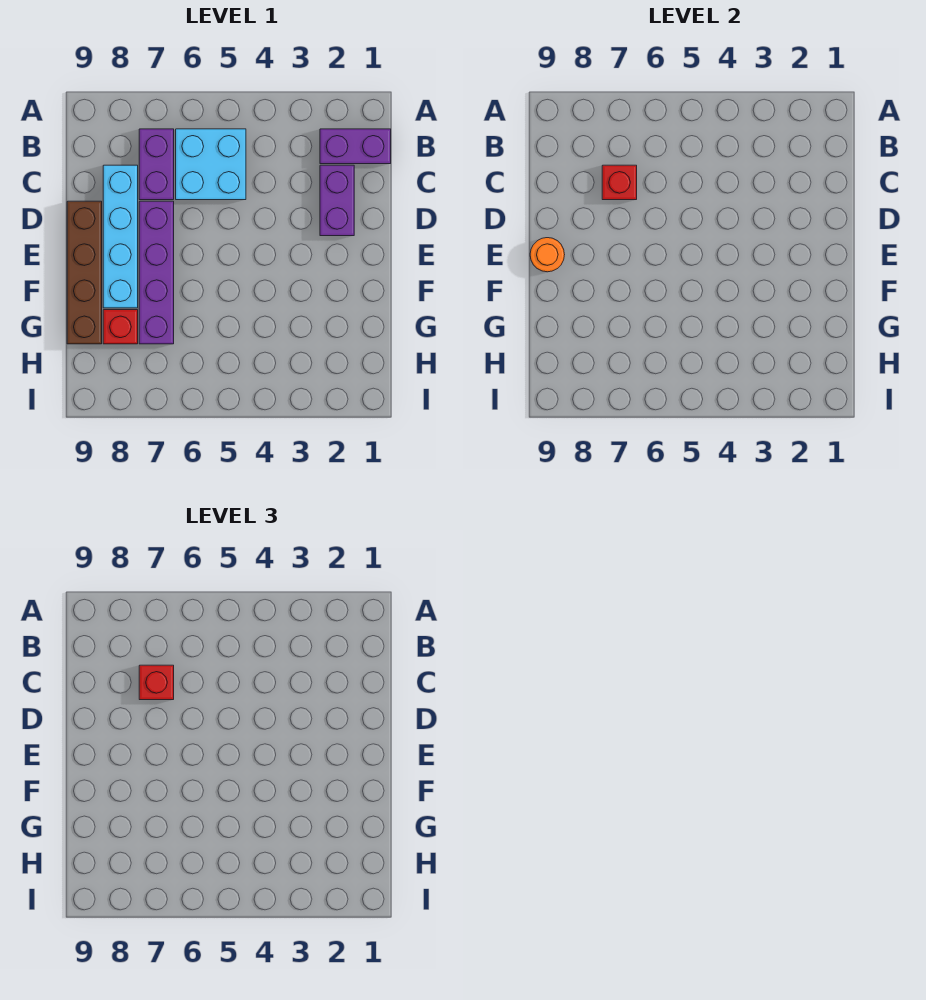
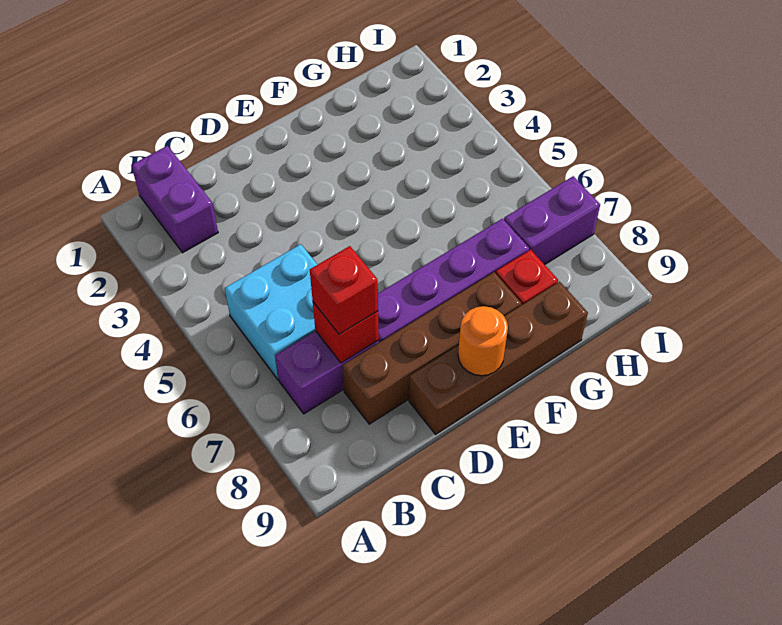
purple 1x2 brick [320,165,354,236] -> purple 1x2 brick moved to [504,176,600,265]
cyan 1x4 brick [103,165,138,308] -> brown 1x4 brick [342,272,521,424]

